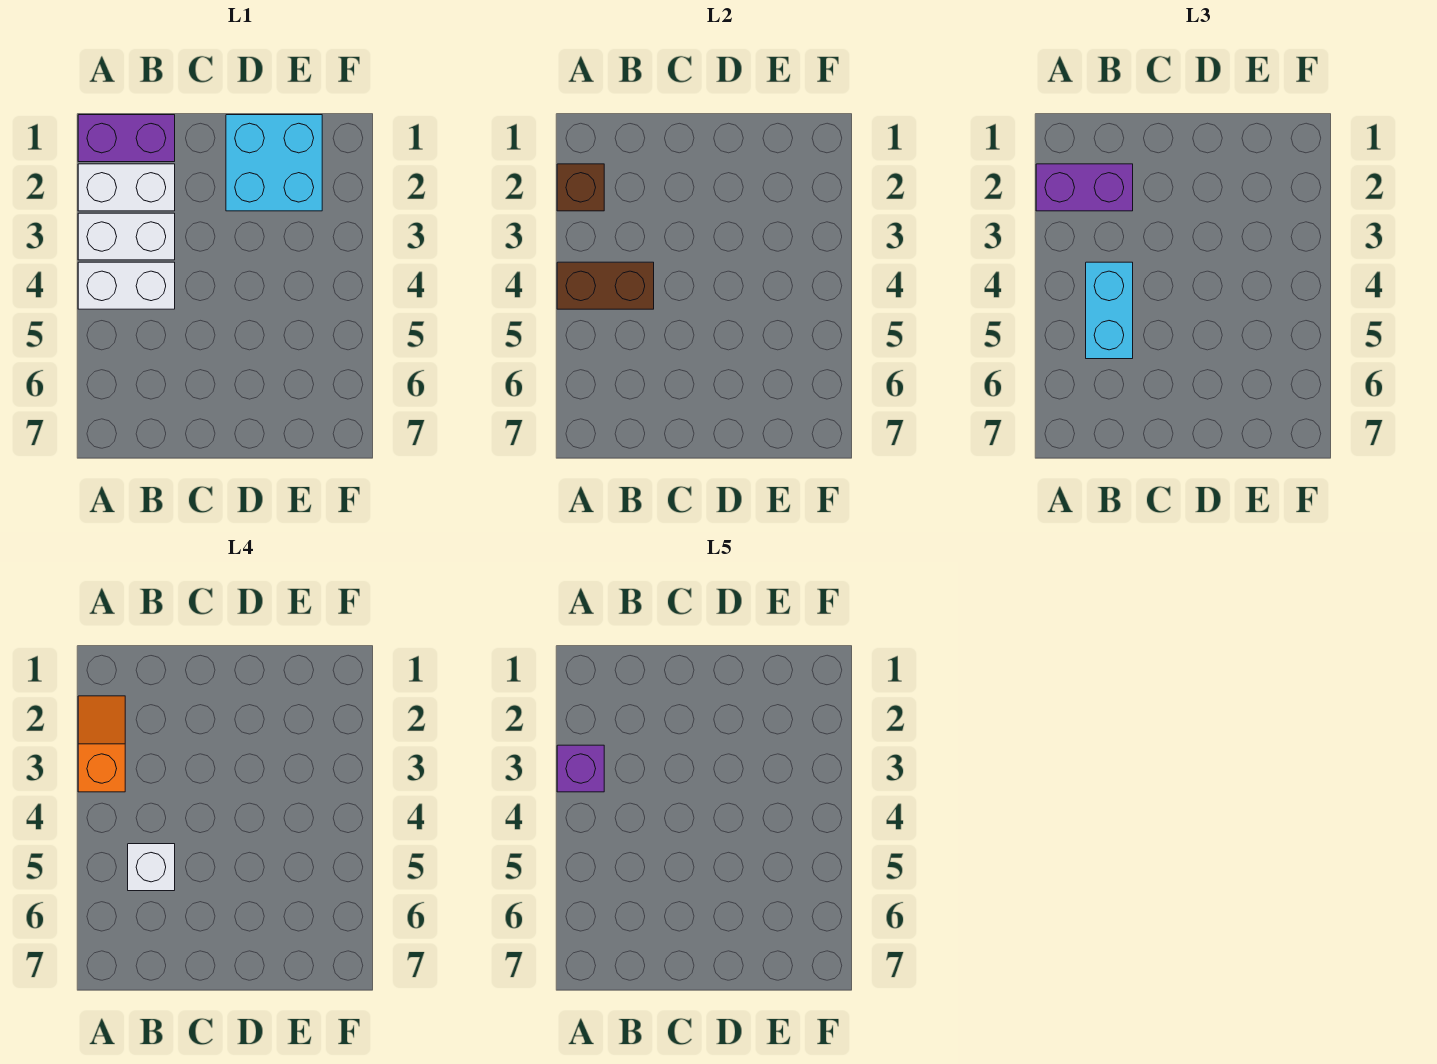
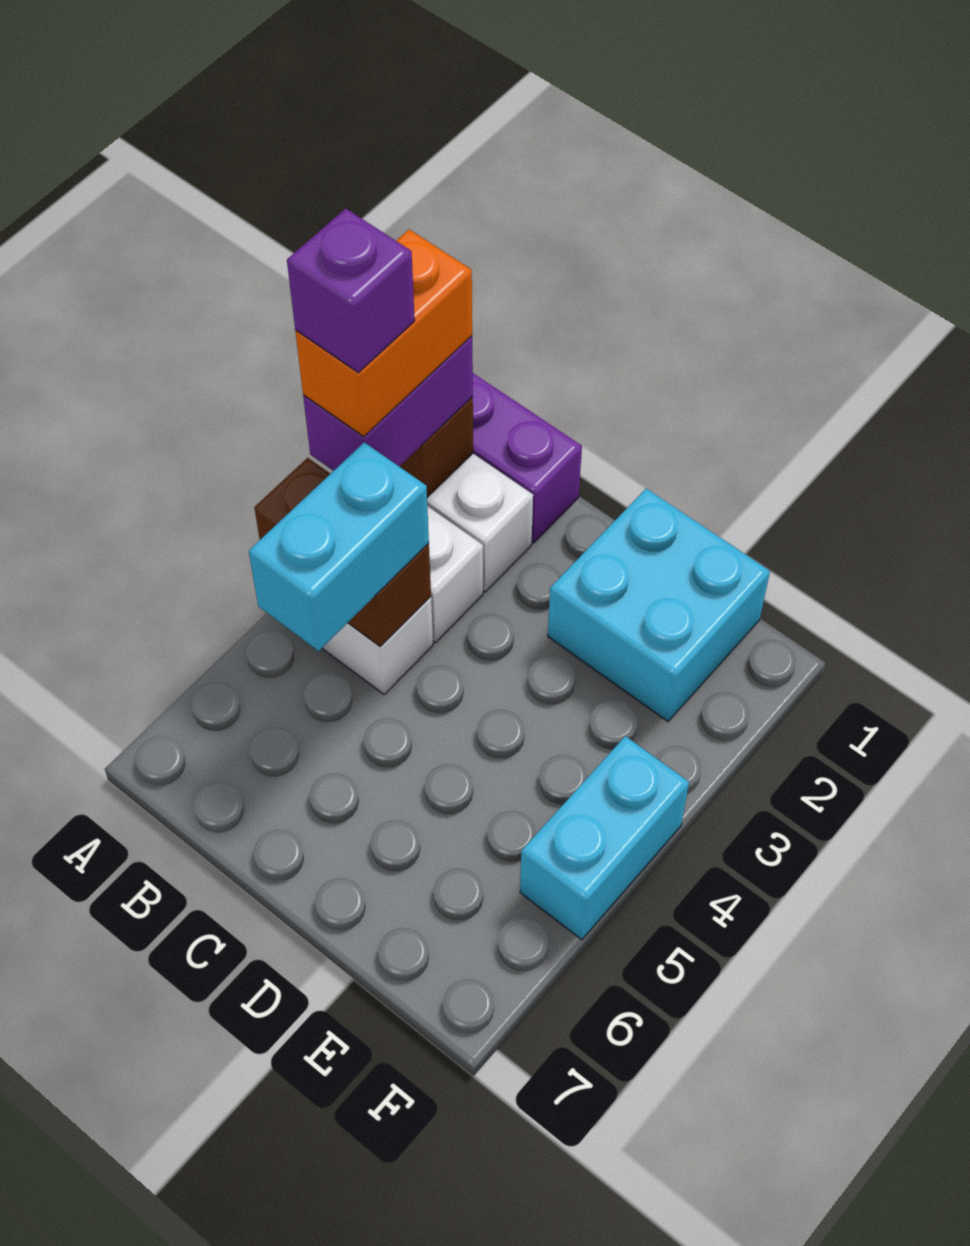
purple 1x2 brick [1036,164,1133,211] -> purple 1x2 brick turned to [303,336,473,471]
orange 1x2 slope [78,696,125,792] -> orange 1x2 brick [295,229,472,436]
white 1x1 brick [128,844,175,891] -> none
none -> cyan 1x2 brick [520,736,689,940]

